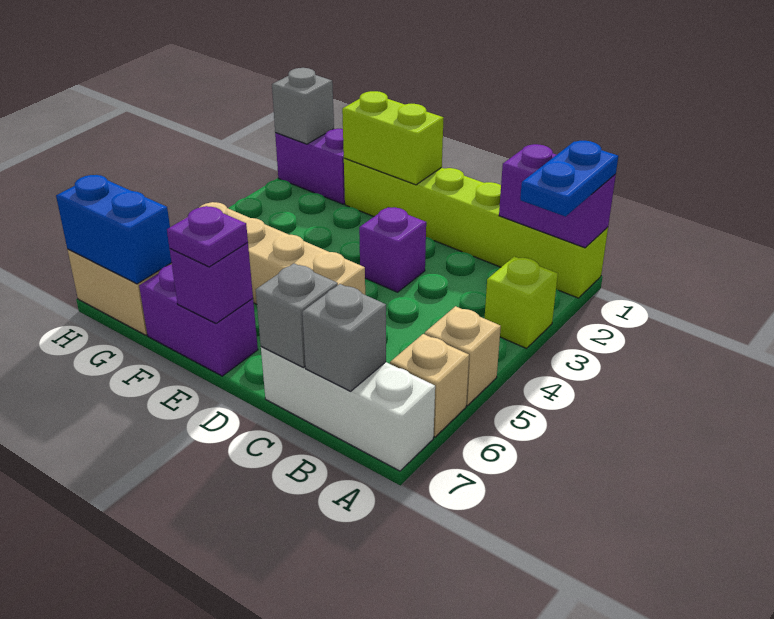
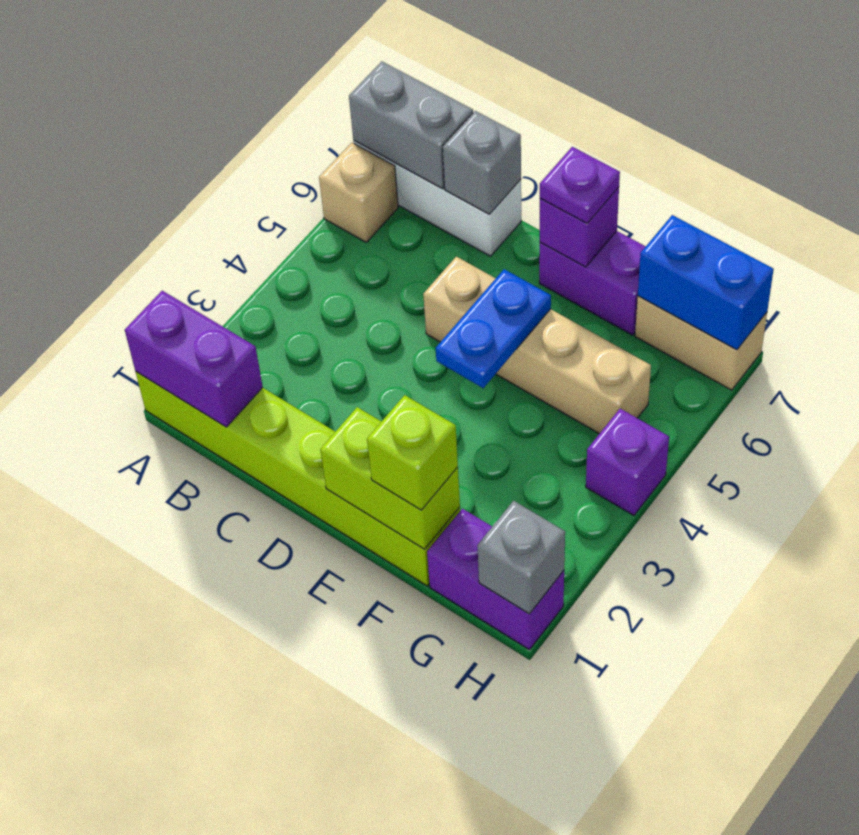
blue 1x2 plate [520,141,618,217] -> blue 1x2 plate moved to [436,269,551,388]
lime 1x1 brick [485,256,558,348] -> lime 1x1 brick moved to [367,395,458,510]
tan 1x1 brick [425,306,501,406] -> none
grey 1x1 brick [302,284,386,391] -> grey 1x2 brick [349,61,473,189]
purple 1x1 brick [359,207,426,292] -> purple 1x1 brick moved to [586,409,669,515]

